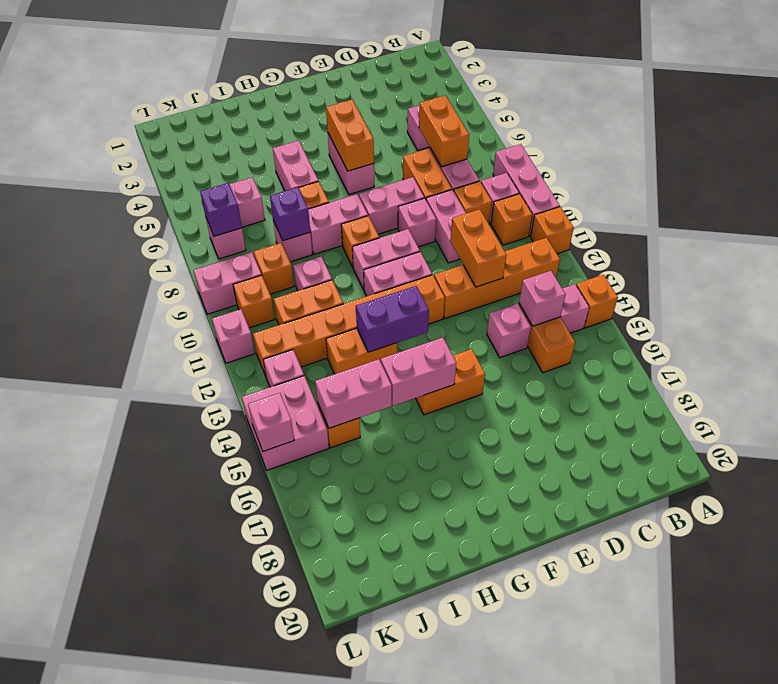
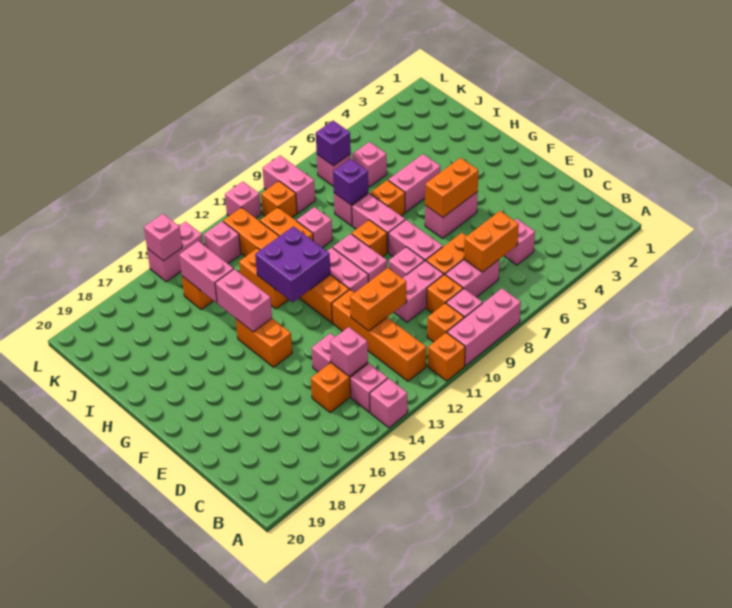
orange 1x1 brick [576,275,618,328] -> pink 1x1 brick [370,378,407,428]
purple 1x2 brick [356,286,429,352] -> purple 2x2 brick [255,226,330,302]
orange 1x1 brick [254,243,294,294] -> none
pink 2x2 brick [242,376,329,470] -> pink 1x2 brick [147,221,203,282]

